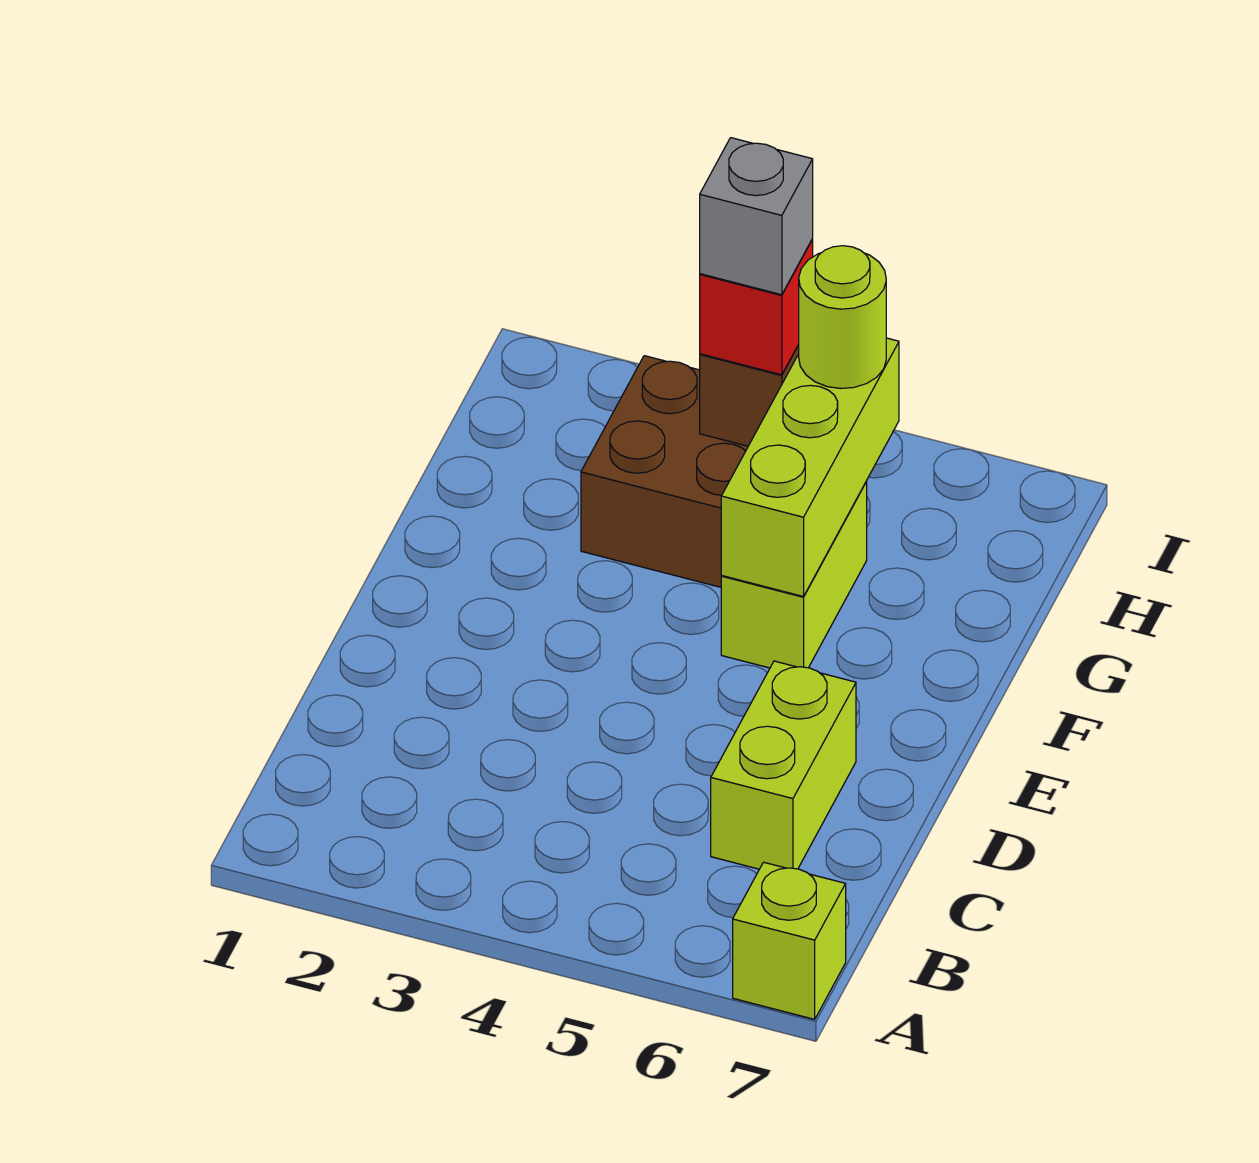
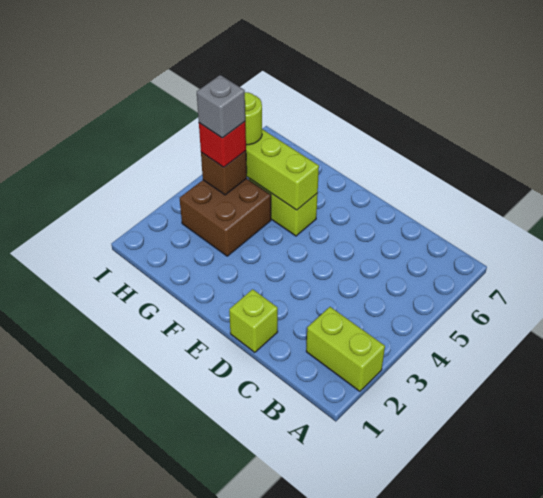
lime 1x1 brick [733,862,846,1019] -> lime 1x1 brick moved to [229,289,278,352]
lime 1x2 brick [711,661,856,869] -> lime 1x2 brick moved to [306,307,385,391]

